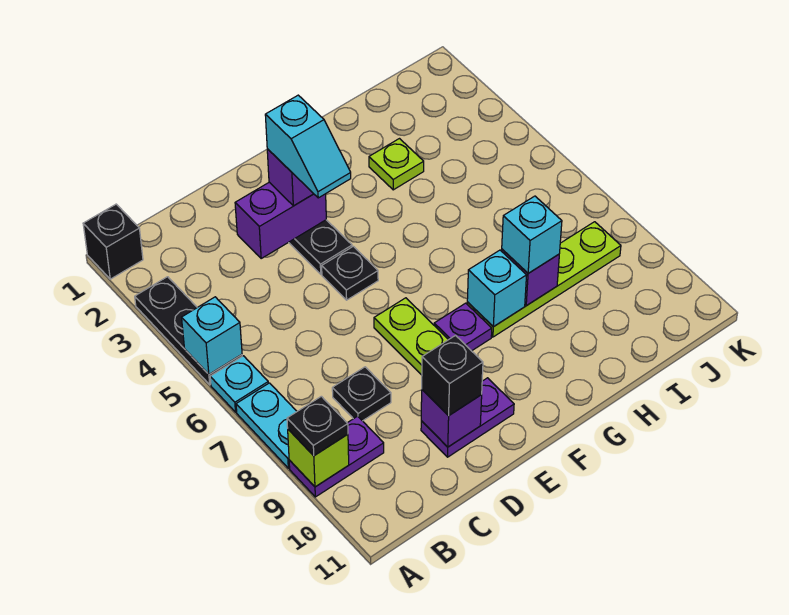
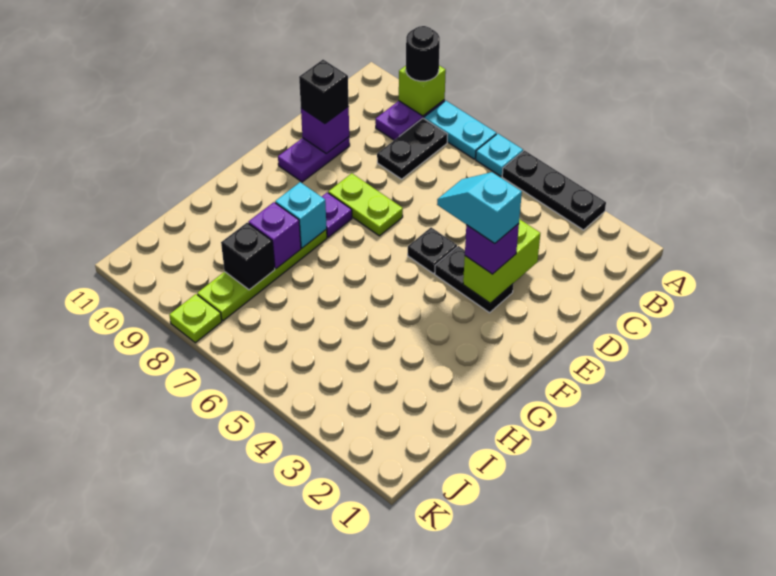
black 1x1 brick [83,204,143,279] -> black 1x1 brick moved to [221,223,275,290]
cyan 1x1 brick [182,297,242,374] -> none
black 1x1 plate [287,396,348,456] -> black 1x1 round brick [406,26,440,81]
black 1x1 plate [332,367,391,421] -> black 1x2 plate [377,118,448,179]
purple 1x2 brick [235,182,326,258] -> lime 1x2 brick [463,219,540,303]
lime 1x1 plate [369,139,424,190] -> lime 1x1 plate moved to [169,294,222,343]
cyan 1x1 brick [502,196,562,273] -> none

